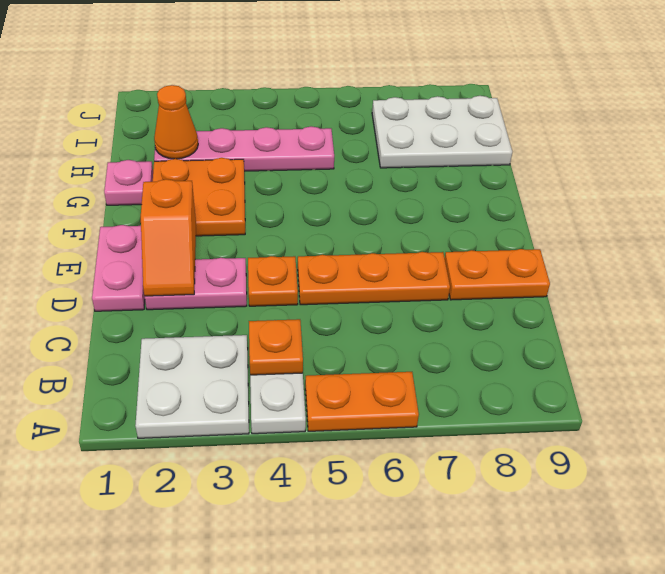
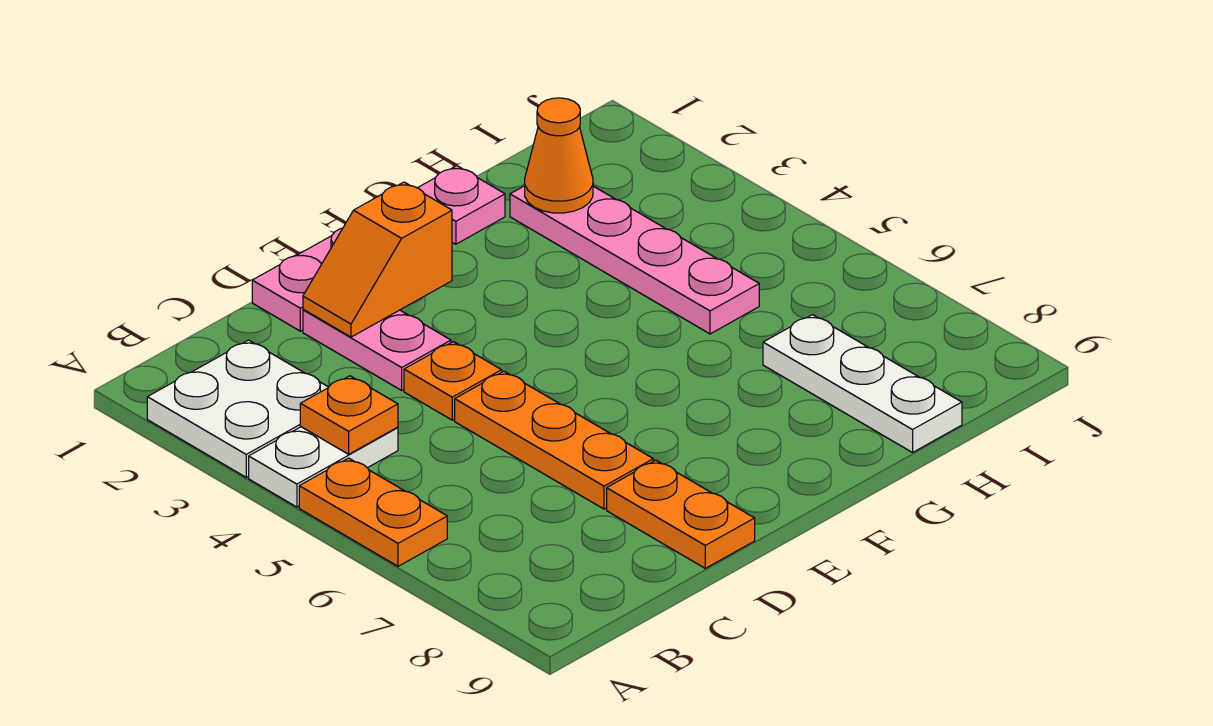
orange 2x2 plate [153,158,245,236] -> none
white 2x3 plate [372,96,512,168] -> white 1x3 plate [763,315,962,452]

